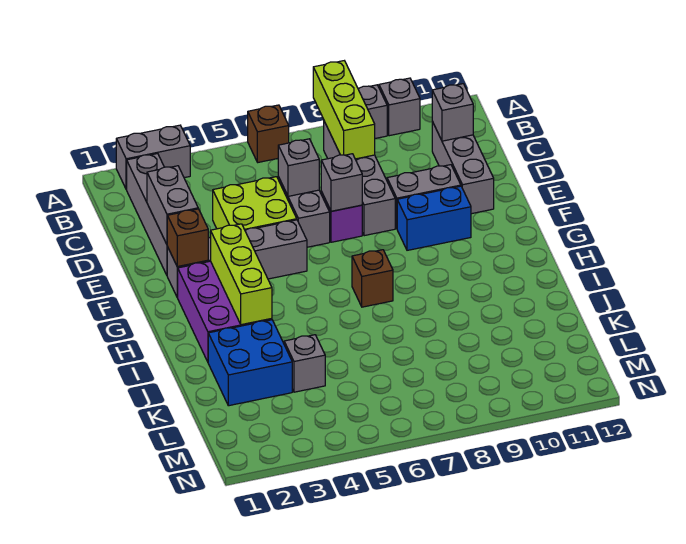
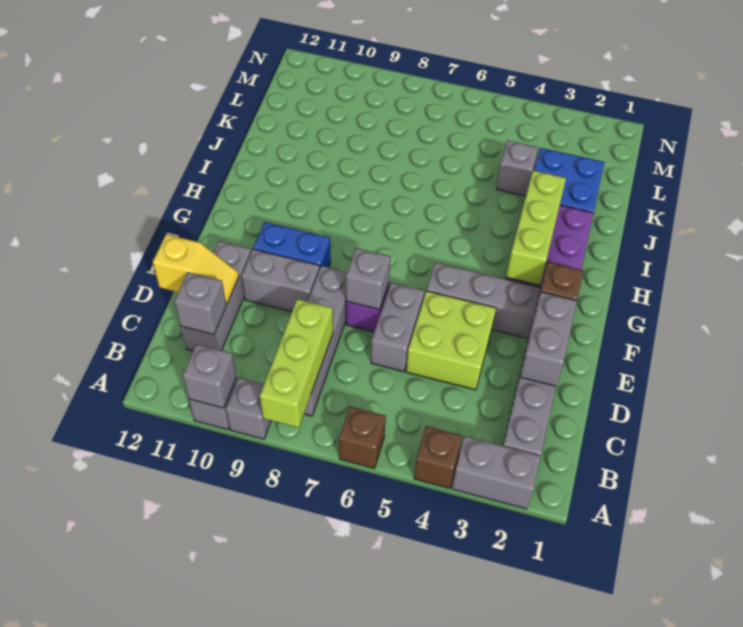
grey 1x1 brick [278,139,319,196] -> grey 1x1 brick moved to [183,344,236,408]
none -> yellow 1x2 slope [153,234,239,304]
brown 1x1 brick [352,250,393,307] -> brown 1x1 brick moved to [414,426,462,489]

